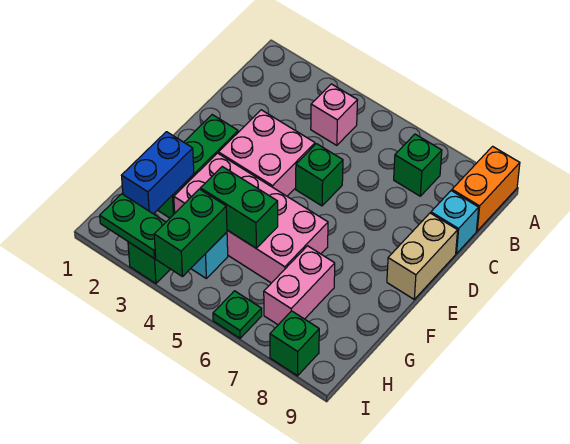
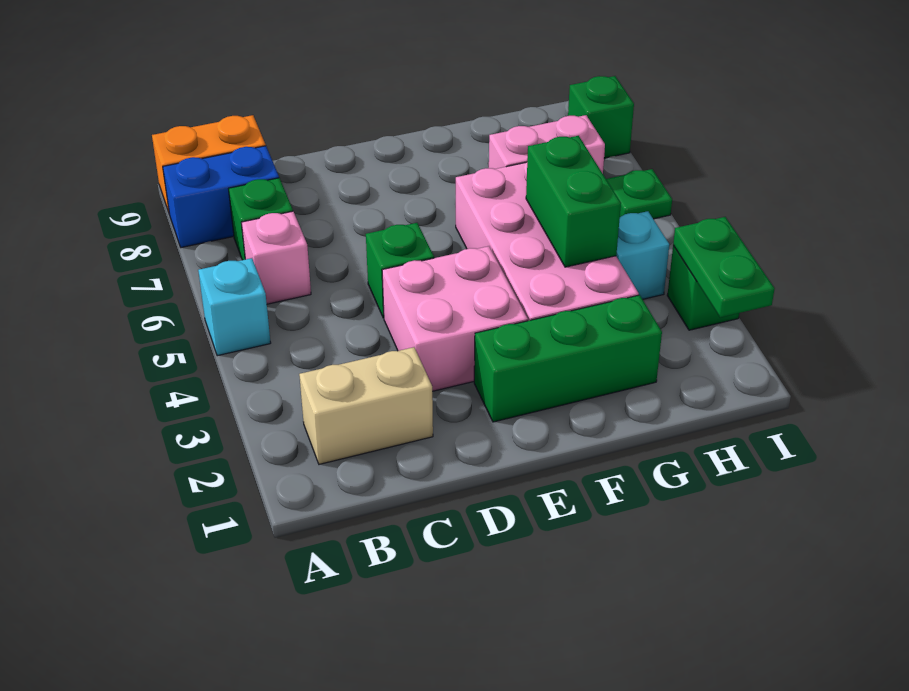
pink 1x1 brick [311,84,358,145] -> pink 1x1 brick moved to [241,211,311,304]
cyan 1x1 brick [431,191,479,254] -> cyan 1x1 brick moved to [198,258,271,356]
tan 1x2 brick [387,213,458,299] -> tan 1x2 brick moved to [299,347,433,464]
blue 1x2 brick [121,132,194,214] -> blue 1x2 brick moved to [163,146,279,248]
green 1x2 brick [154,189,227,277] -> none

